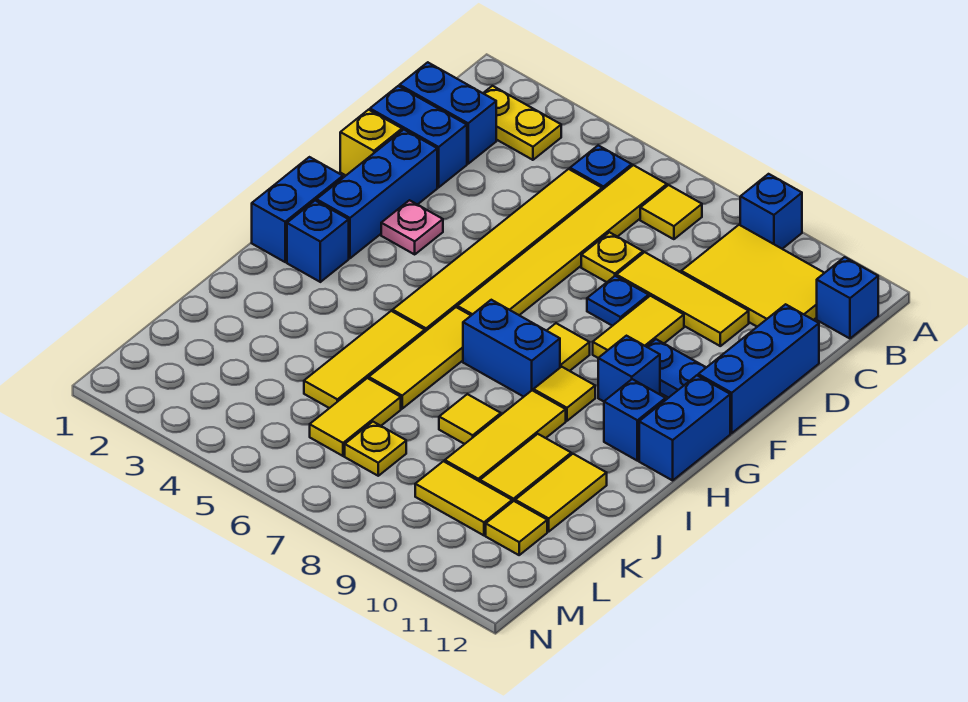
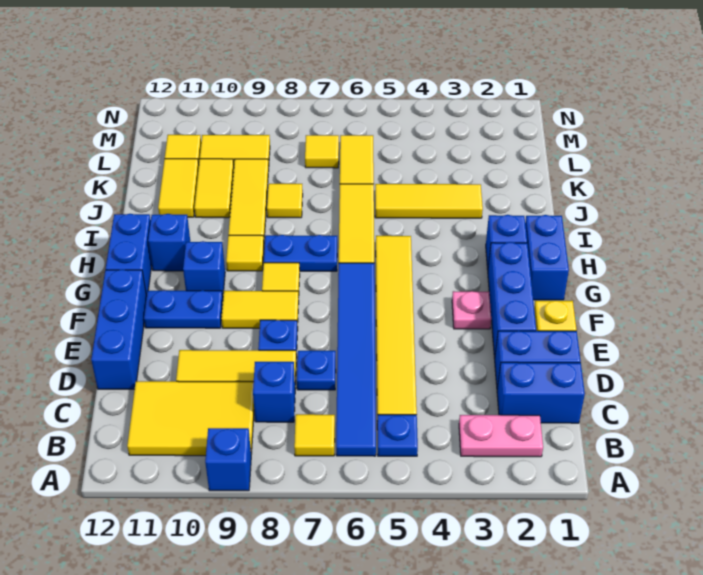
yellow 1x2 plate [483,86,561,160] -> pink 1x2 plate [459,415,543,457]
yellow 1x6 tile [457,165,667,315] -> blue 1x6 tile [336,263,376,456]
blue 1x1 brick [817,257,878,338] -> blue 1x1 brick moved to [253,362,295,422]
yellow 1x1 plate [581,232,643,282] -> blue 1x1 plate [297,351,336,390]
yellow 1x2 tile [593,296,684,358] -> yellow 1x2 tile turned to [221,291,299,328]
blue 1x2 brick [463,300,560,397] -> blue 1x2 plate [264,235,337,271]
yellow 1x3 tile [304,311,425,408] -> yellow 1x3 tile turned to [375,184,483,218]
yellow 1x1 plate [345,422,406,476] -> yellow 1x1 tile [305,135,339,168]

